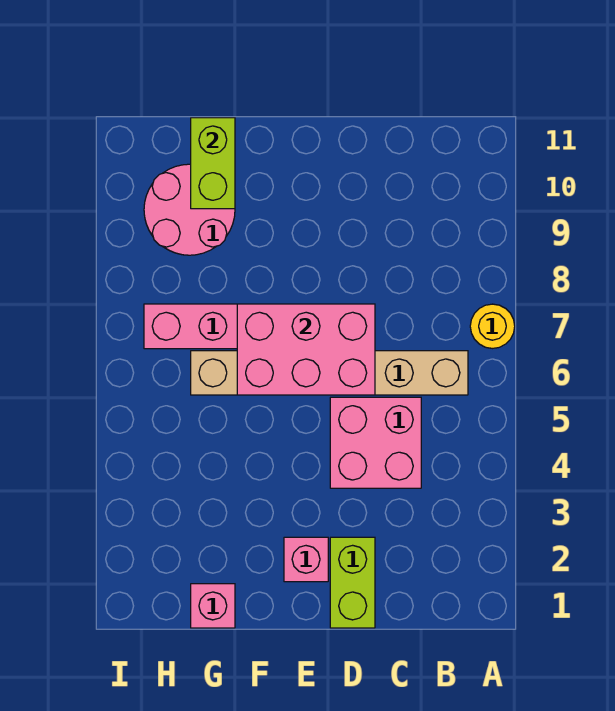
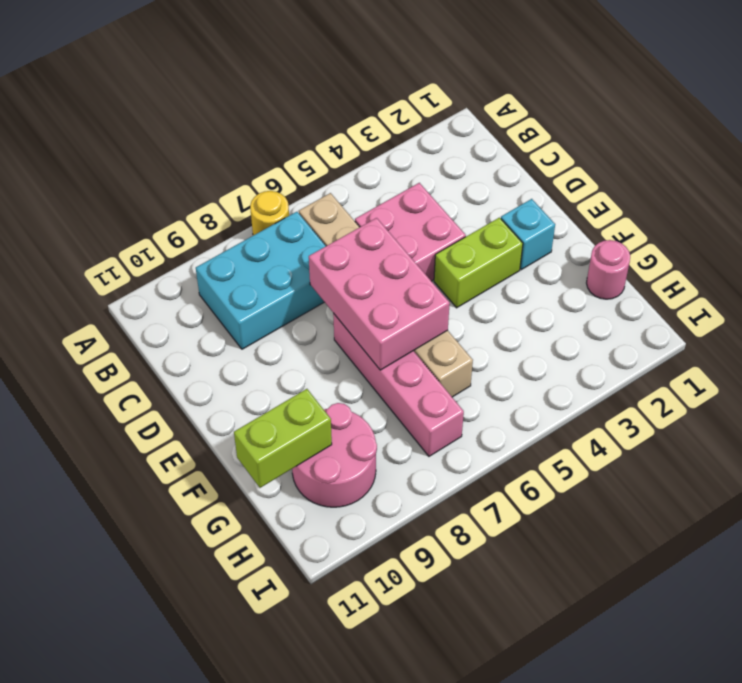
none -> cyan 2x3 brick [196,212,326,349]
lime 1x2 brick [330,537,375,628] -> lime 1x2 brick moved to [434,218,523,308]
pink 1x1 brick [284,537,328,582] -> cyan 1x1 brick [501,199,555,270]
pink 1x1 brick [191,584,235,628] -> pink 1x1 round brick [587,240,630,299]

